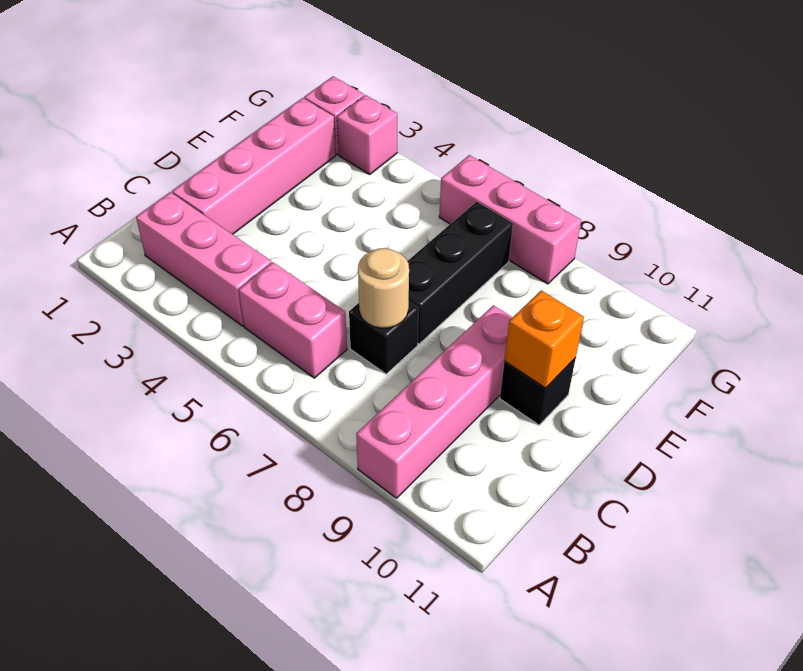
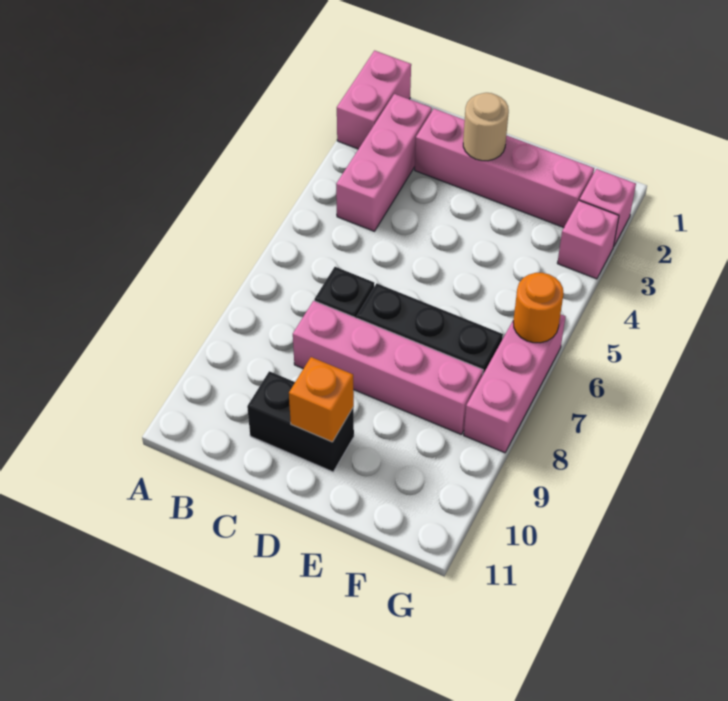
pink 1x4 brick [356,305,513,498] -> pink 1x4 brick moved to [293,301,483,435]
pink 1x2 brick [239,262,347,378] -> pink 1x2 brick moved to [337,51,411,149]
tan 1x1 round brick [358,248,409,328] -> tan 1x1 round brick moved to [463,93,509,161]
black 1x1 brick [500,358,576,425] -> black 1x2 brick [247,371,354,472]
none -> orange 1x1 round brick [513,273,563,343]

